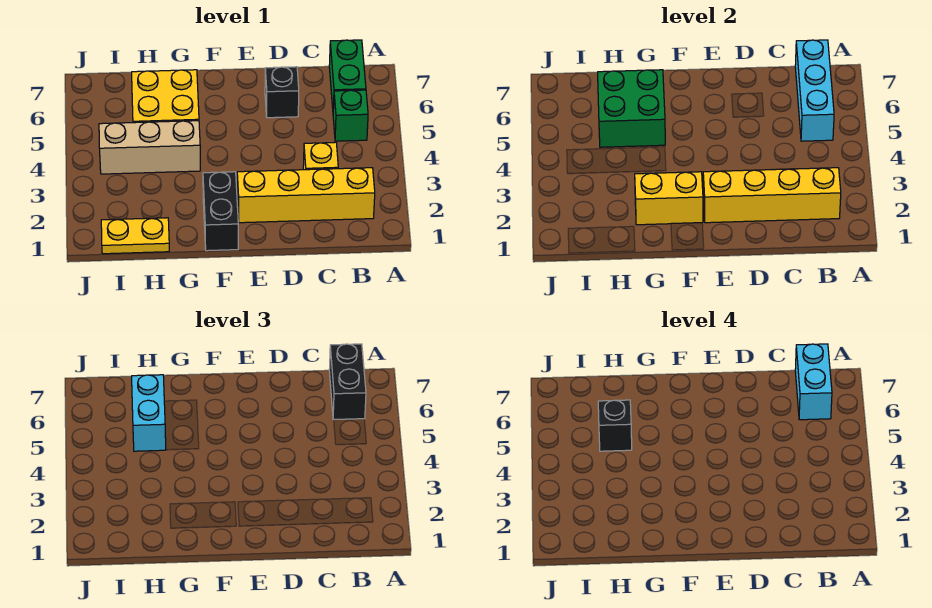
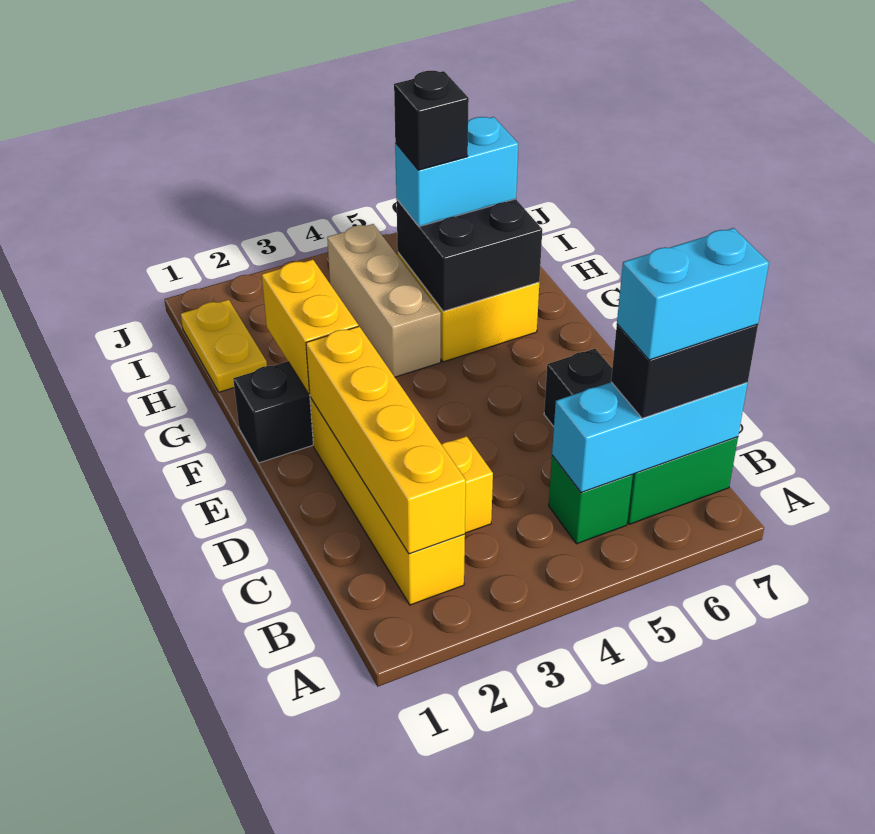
green 2x2 brick [598,70,665,147] -> black 2x2 brick [396,199,542,311]

